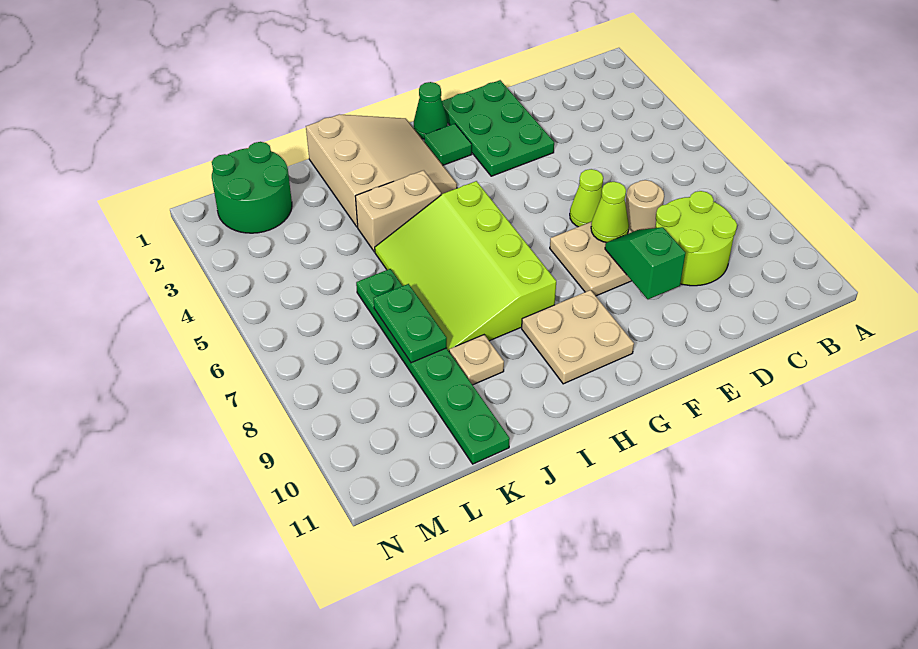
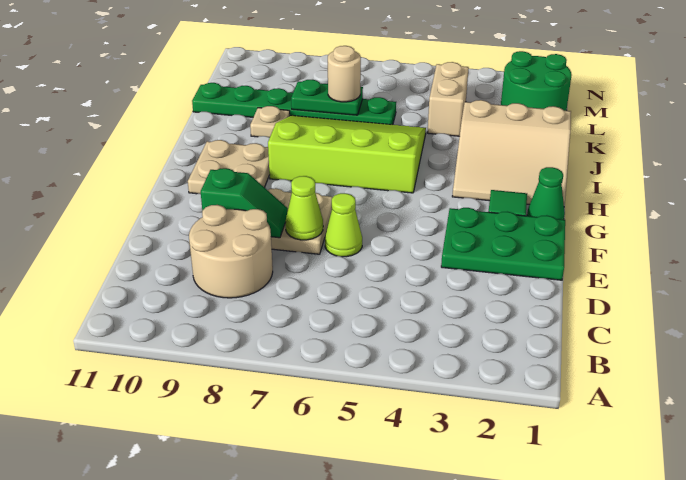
lime 2x2 round brick [655,191,737,286] -> tan 2x2 round brick [189,205,273,298]
tan 1x1 round brick [625,180,664,232] -> tan 1x1 round brick moved to [328,46,361,102]
tan 1x2 brick [355,170,441,252] -> tan 1x2 brick moved to [427,62,469,136]

